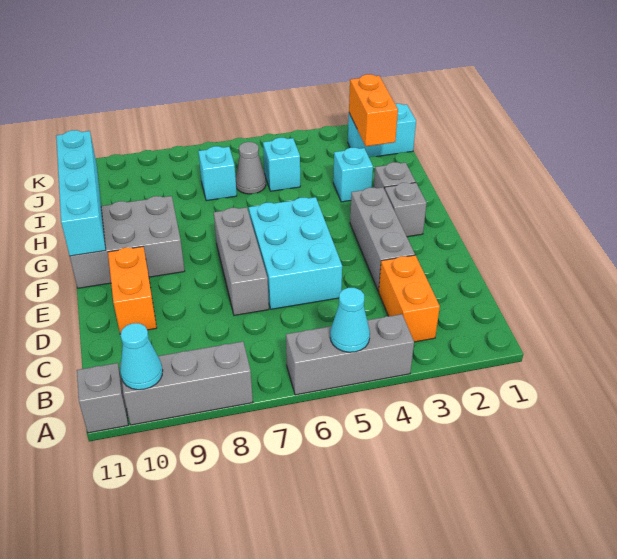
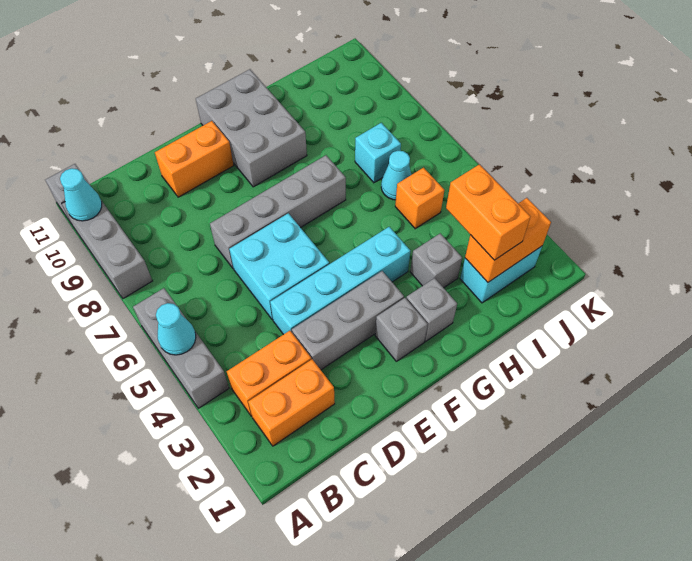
none -> orange 1x2 brick [248,359,335,446]
cyan 2x3 brick [249,197,342,309] -> cyan 2x2 brick [229,213,329,320]
grey 1x3 brick [214,207,269,315] -> grey 1x4 brick [210,155,346,269]
cyan 1x4 brick [56,130,106,256] -> cyan 1x4 brick moved to [270,227,410,334]
cyan 1x1 brick [333,148,373,202] -> grey 1x1 brick [410,233,462,288]
none -> orange 1x2 brick [446,164,531,260]
cyan 1x1 brick [263,138,300,191] -> orange 1x1 brick [395,168,444,229]
grey 1x1 cone [236,142,266,194] -> cyan 1x1 cone [381,151,411,200]
cyan 1x2 brick [348,104,416,157] -> cyan 1x2 brick turned to [460,246,542,303]

